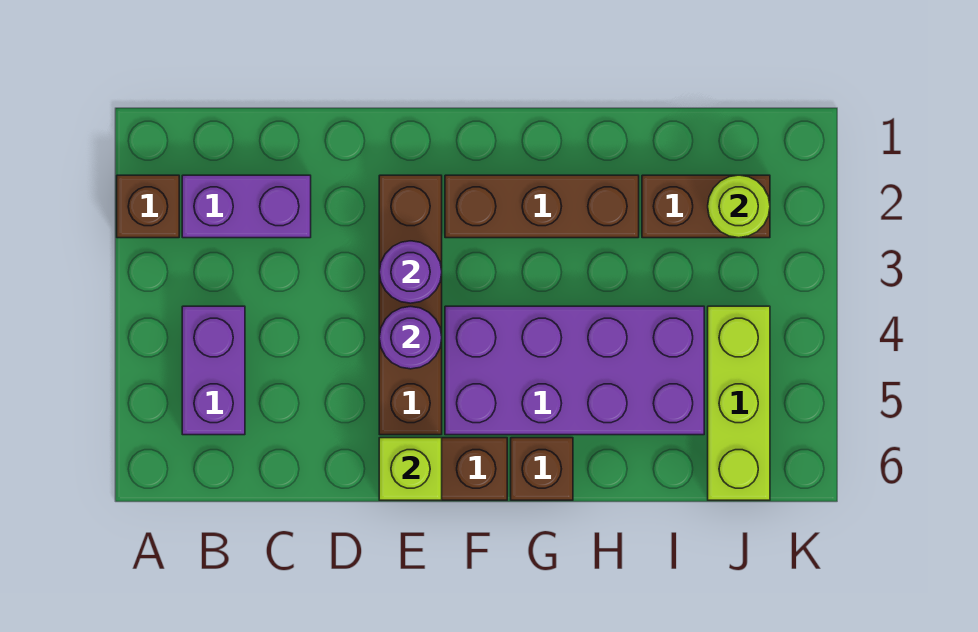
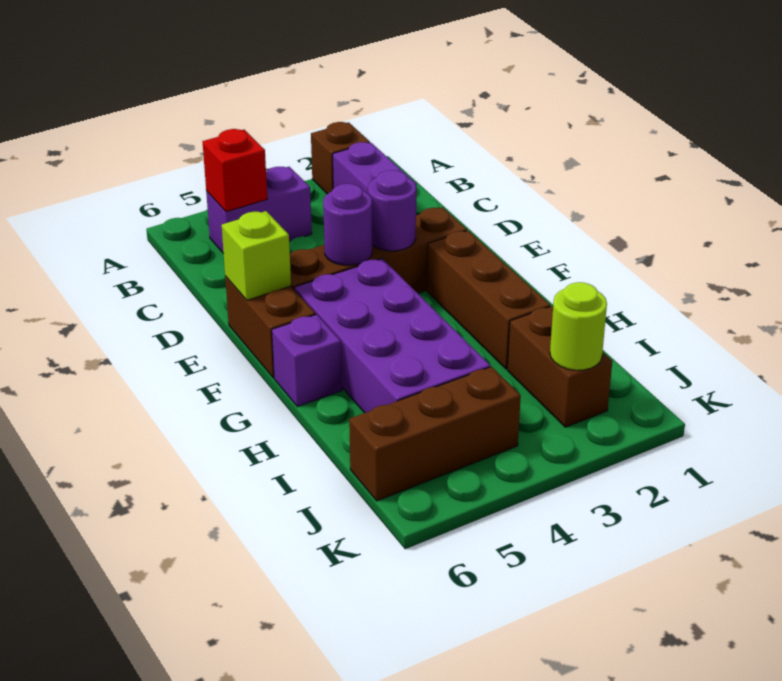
none -> red 1x1 brick [202,129,267,212]
brown 1x1 brick [511,438,573,500] -> purple 1x1 brick [272,315,342,407]
lime 1x3 brick [708,306,770,500] -> brown 1x3 brick [349,367,521,501]

